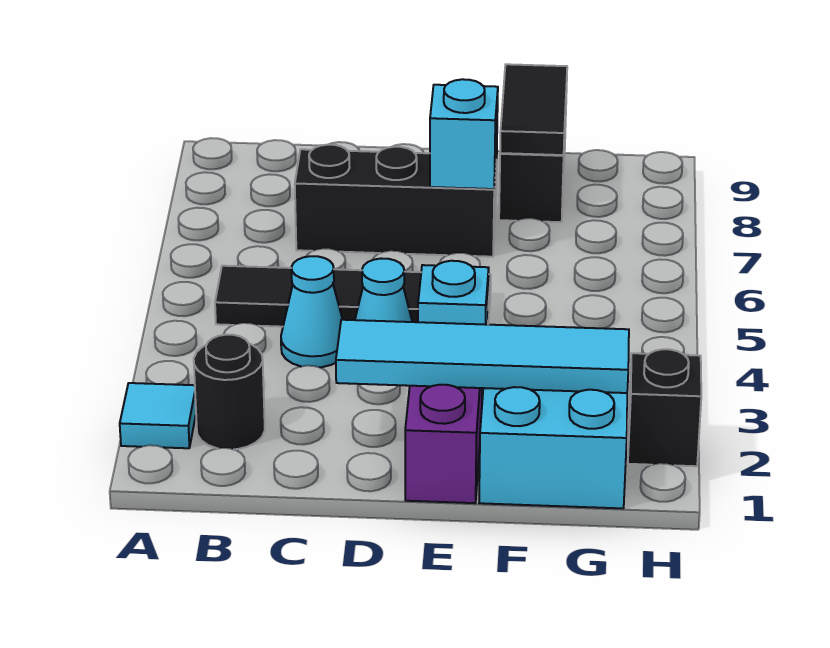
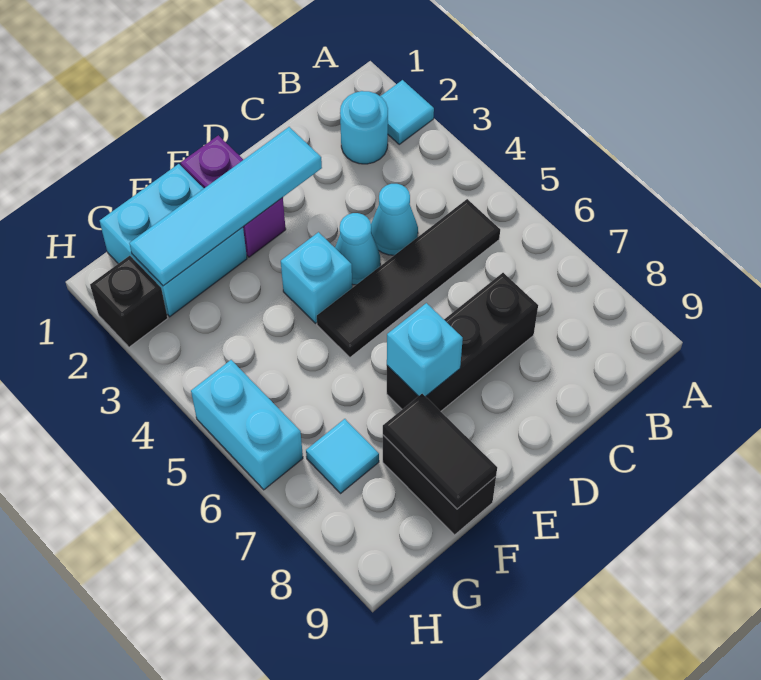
black 1x1 round brick [194,335,265,449] -> cyan 1x1 round brick [340,91,388,164]
none -> cyan 1x1 tile [306,419,379,493]
none -> cyan 1x2 brick [191,360,303,490]

